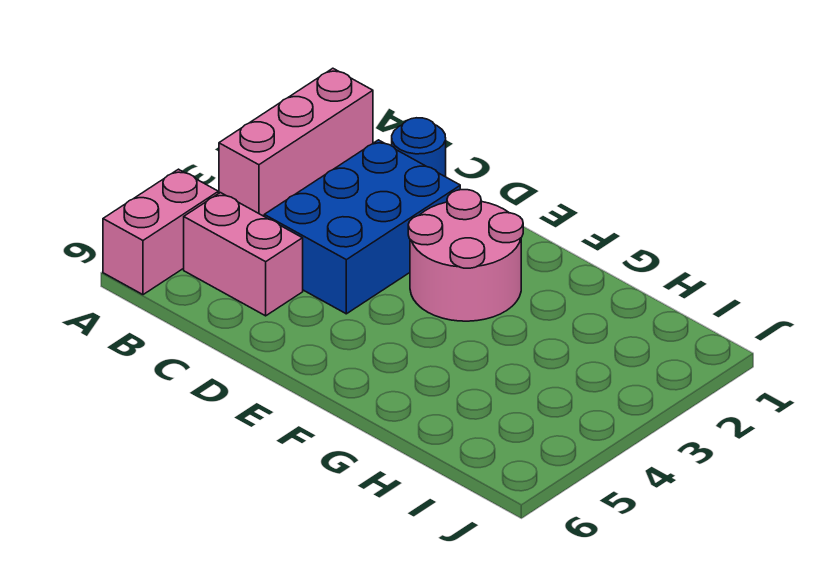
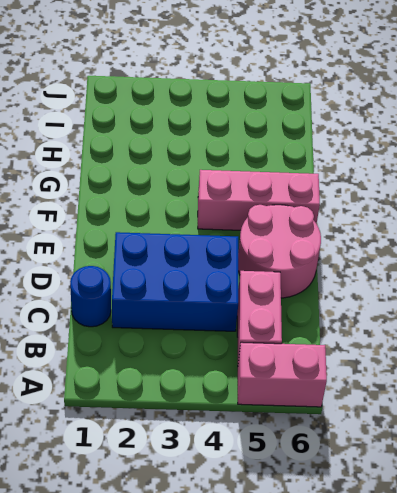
pink 1x3 brick [219,68,373,216] -> pink 1x3 brick moved to [198,170,320,230]
pink 2x2 round brick [408,190,523,321] -> pink 2x2 round brick moved to [238,205,321,298]

